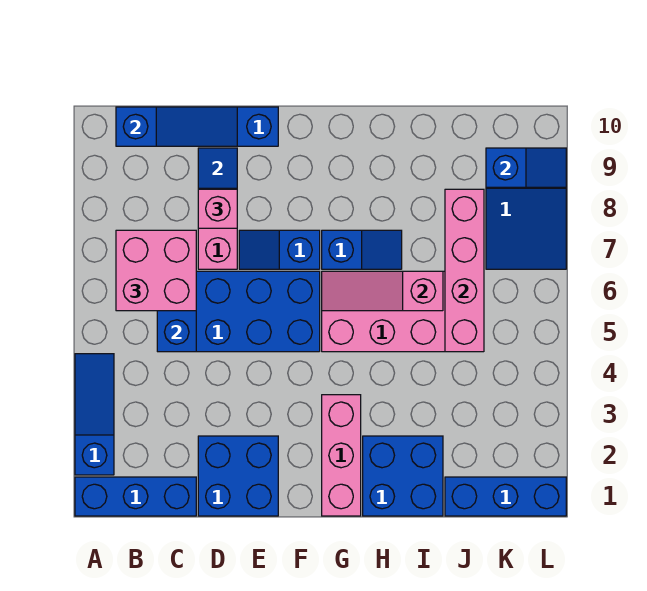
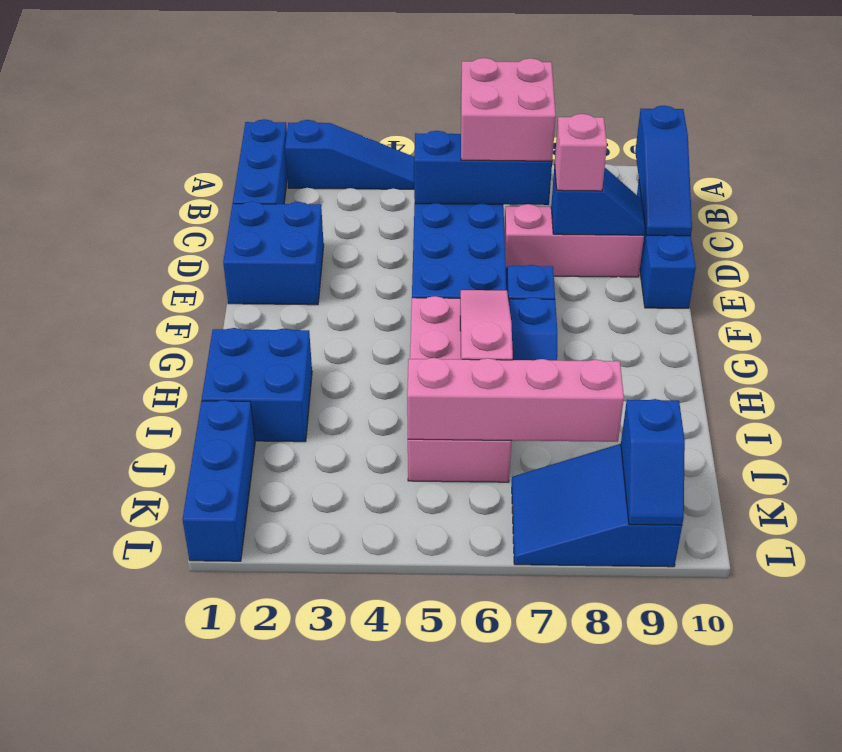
pink 1x3 brick [322,395,361,516] -> none

